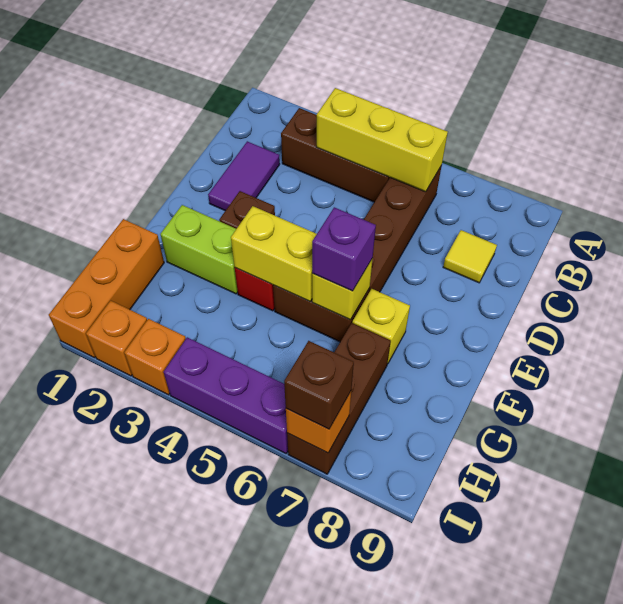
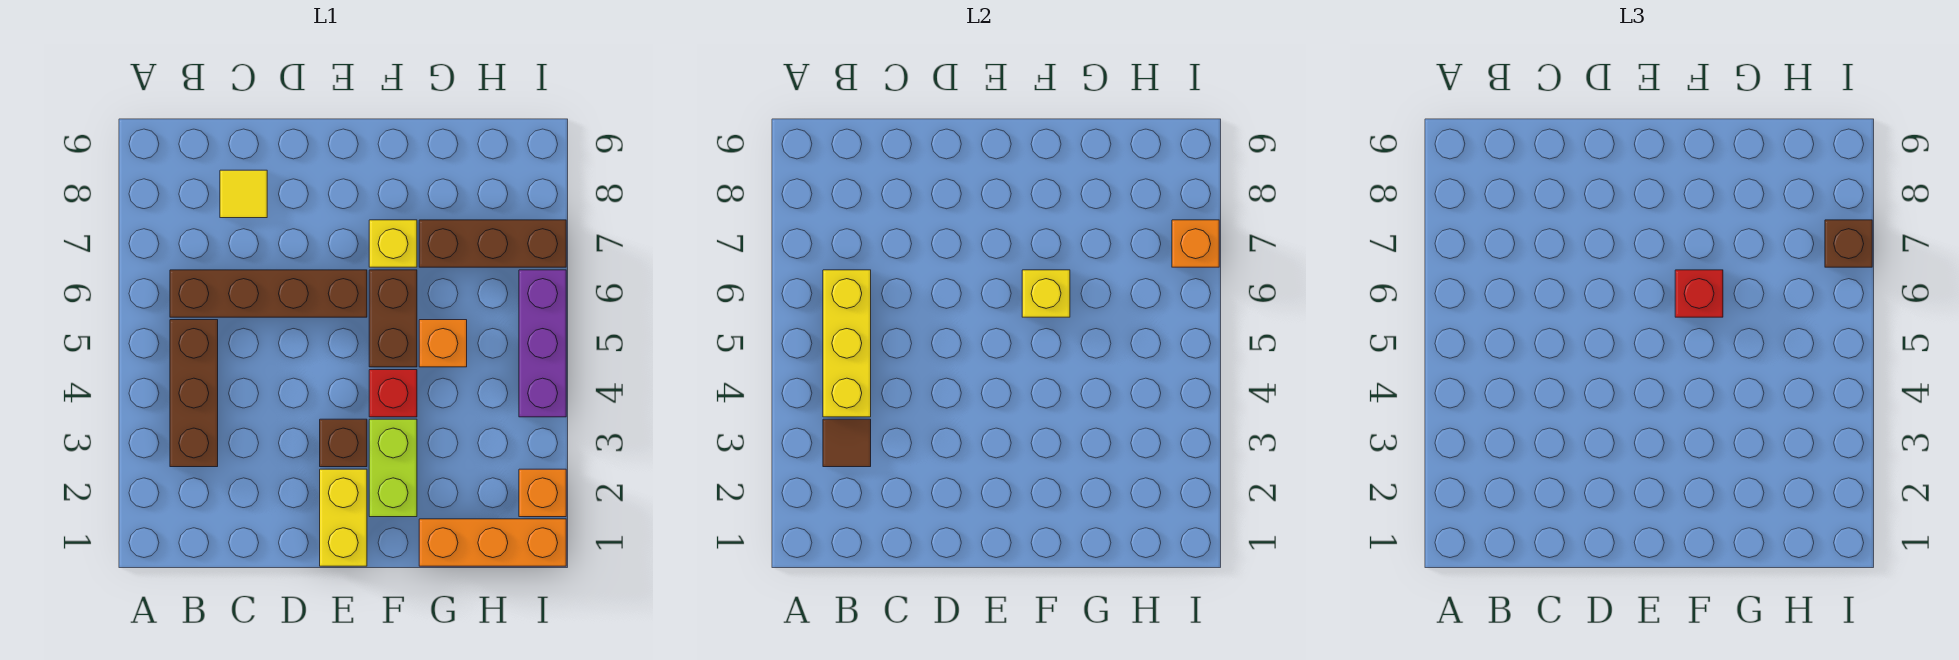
none -> brown 1x1 tile [823,419,871,467]
purple 1x2 tile [208,141,280,211] -> none
yellow 1x2 brick [231,206,317,301] -> yellow 1x2 brick moved to [320,469,367,566]
purple 1x1 brick [312,207,376,291] -> red 1x1 brick [1675,270,1723,317]
orange 1x1 brick [124,319,186,395] -> orange 1x1 brick moved to [419,320,467,367]

